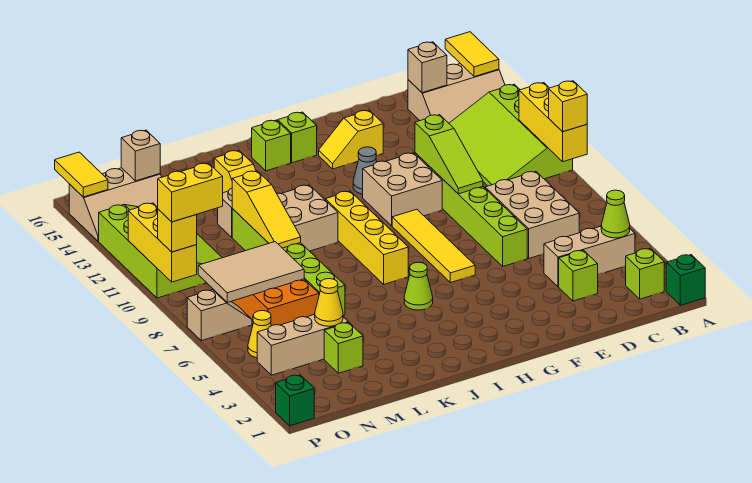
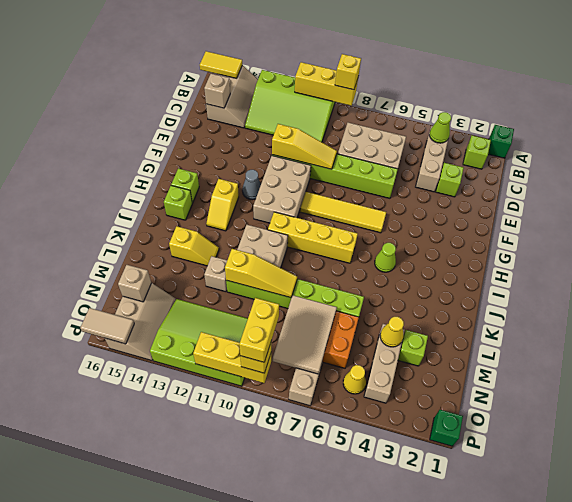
lime 1x3 slope [415,115,483,194] -> yellow 1x3 slope [272,124,337,169]
tan 2x2 brick [363,153,442,226] -> tan 2x3 brick [253,156,311,223]
yellow 1x2 slope [319,110,383,169] -> yellow 1x2 slope moved to [206,179,239,231]
yellow 1x2 tile [55,152,108,197] -> tan 1x2 tile [80,308,134,344]

